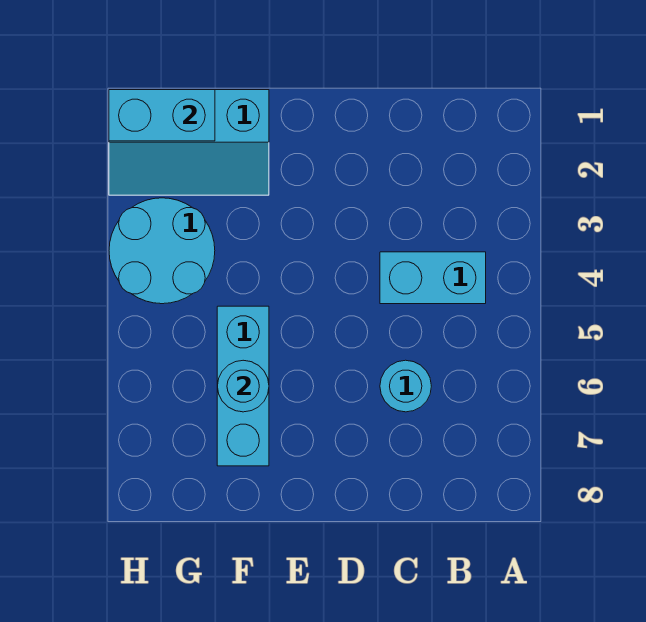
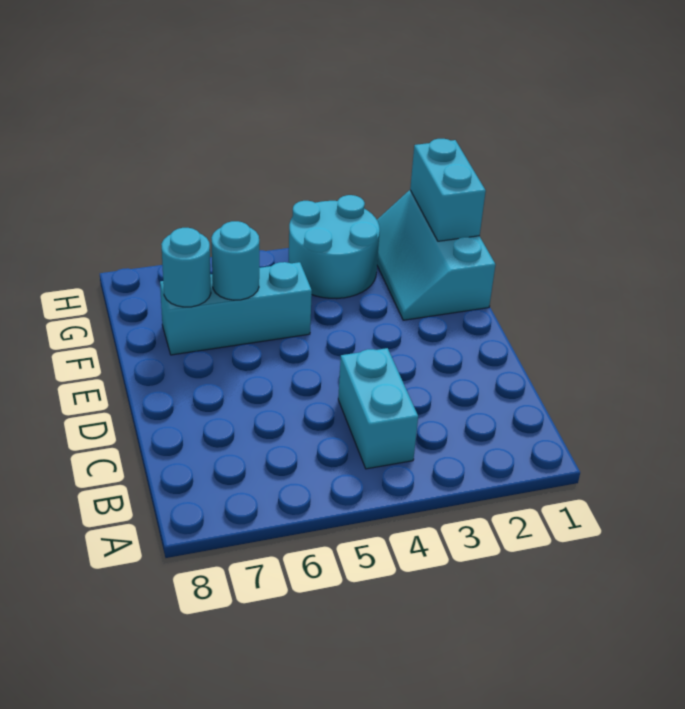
cyan 1x1 round brick [380,360,431,412] -> cyan 1x1 round brick moved to [161,228,211,307]

